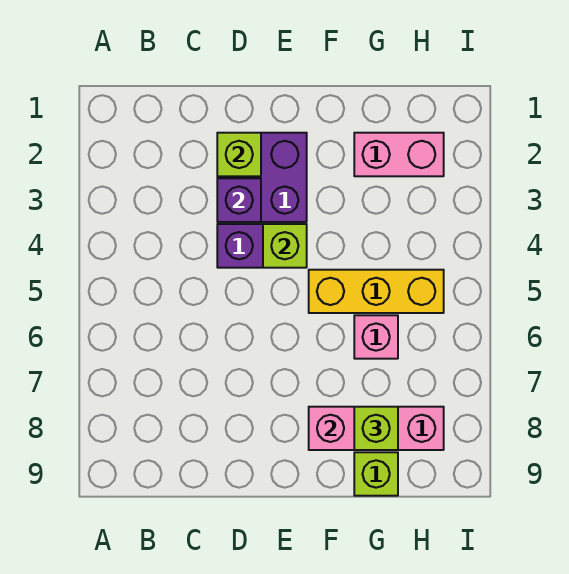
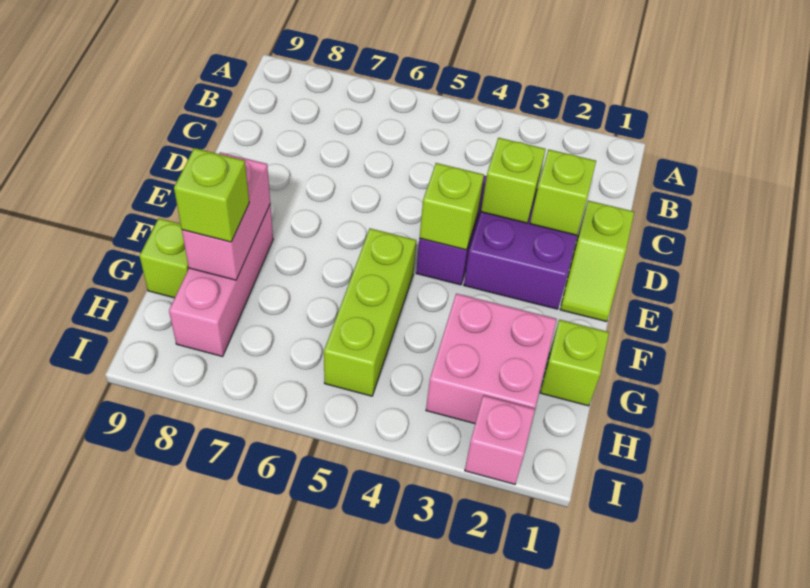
none -> lime 1x2 slope [560,201,634,322]
purple 1x1 brick [217,178,261,222] -> lime 1x1 brick [481,138,546,223]
yellow 1x3 brick [309,270,444,313] -> lime 1x3 brick [324,228,416,396]
none -> lime 1x1 brick [540,320,609,406]
pink 1x2 brick [354,133,444,176] -> pink 2x2 brick [426,294,557,424]
pink 1x1 brick [354,315,398,359] -> pink 1x1 brick moved to [465,395,535,484]

